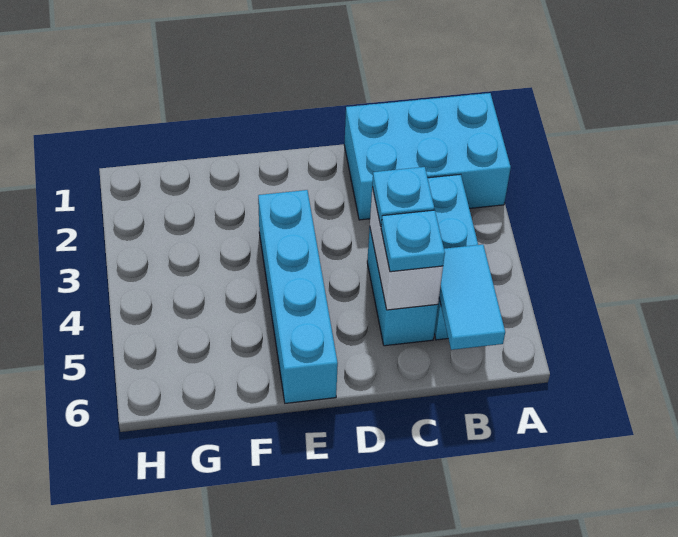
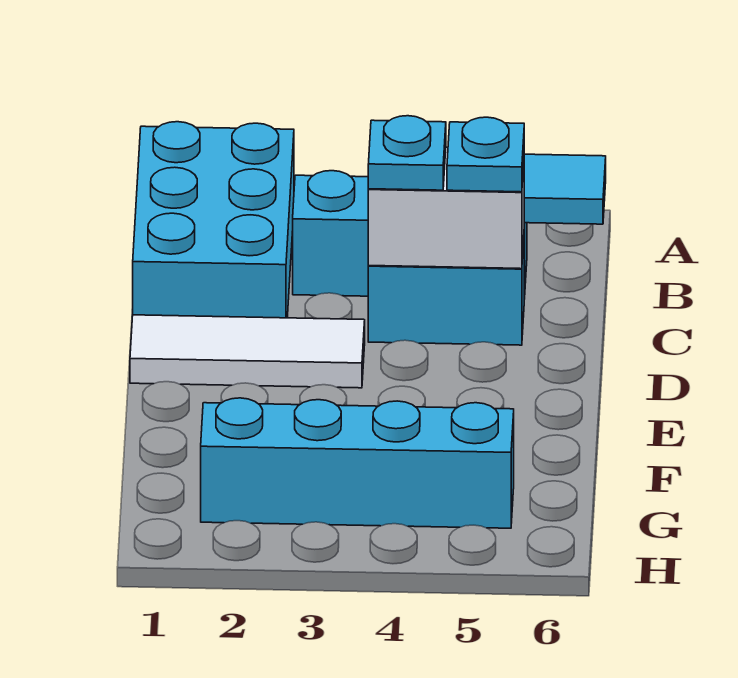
none -> white 1x3 tile [130,315,365,388]
cyan 1x4 brick [258,190,338,403] -> cyan 1x4 brick moved to [201,398,514,528]

